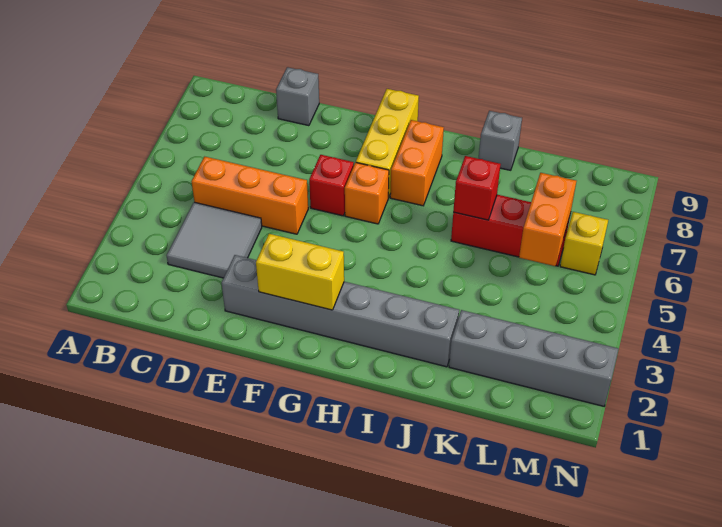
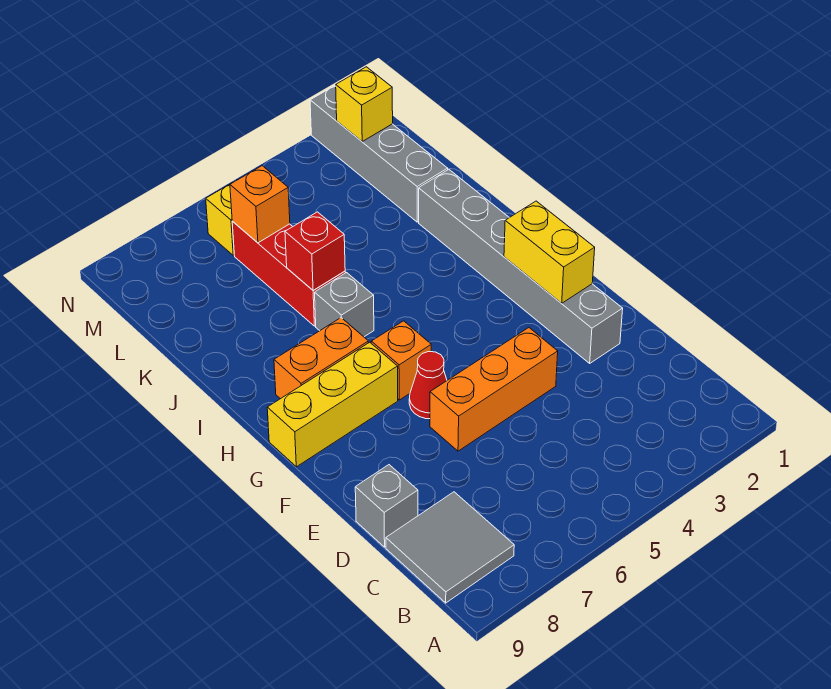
grey 2x2 tile [167,202,262,278] -> grey 2x2 tile moved to [386,492,514,603]
orange 1x3 brick [192,157,308,234] -> orange 1x3 brick turned to [430,328,558,451]
red 1x1 brick [309,155,354,216] -> red 1x1 cone [409,352,447,419]
grey 1x1 brick [478,111,522,170] -> grey 1x1 brick moved to [315,273,374,337]
orange 1x2 brick [519,173,576,266] -> orange 1x1 brick [230,166,290,243]
none -> yellow 1x1 brick [336,67,393,141]

